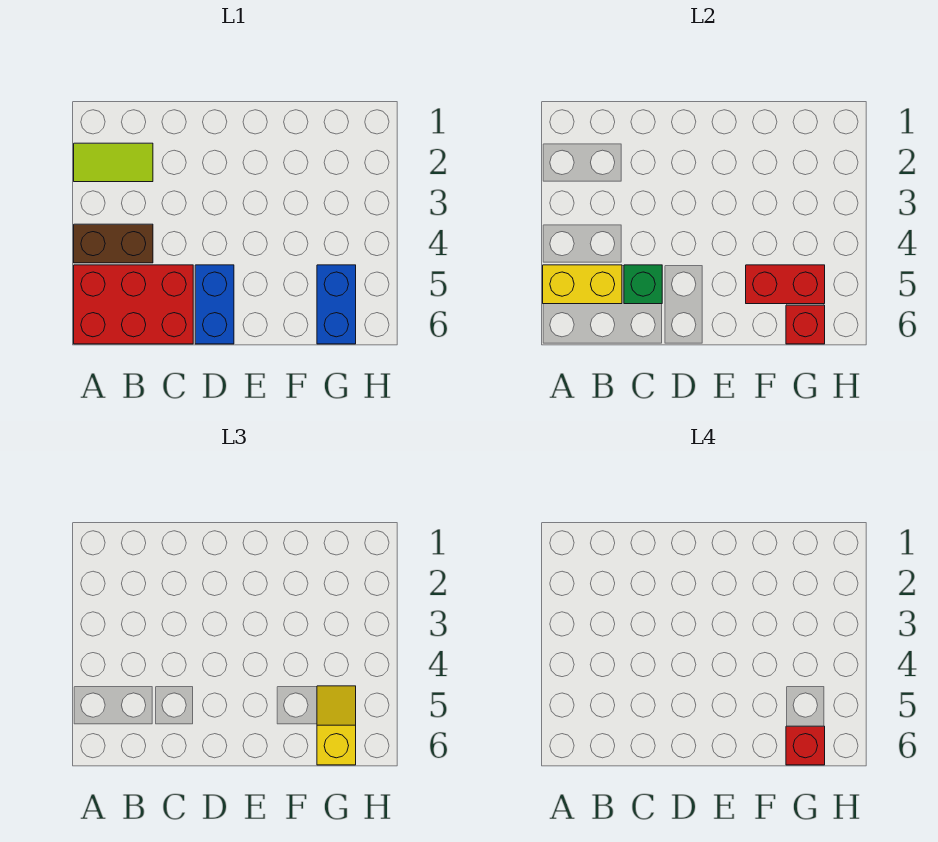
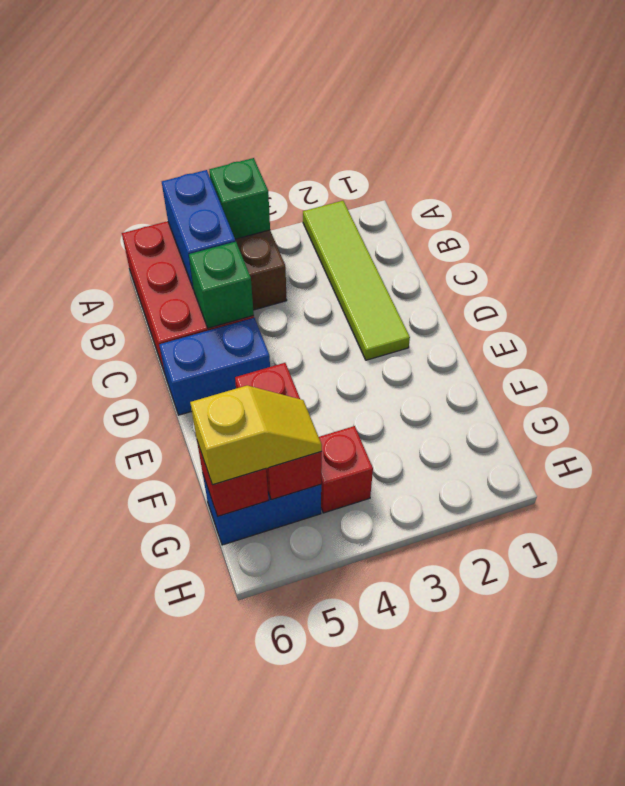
lime 1x2 tile [74,143,153,182] -> lime 1x4 tile [303,201,410,360]
none -> green 1x1 brick [209,158,270,239]
yellow 1x2 brick [543,265,622,304] -> blue 1x2 brick [162,170,235,290]
red 1x1 brick [786,726,825,765] -> red 1x1 brick moved to [319,426,373,513]

